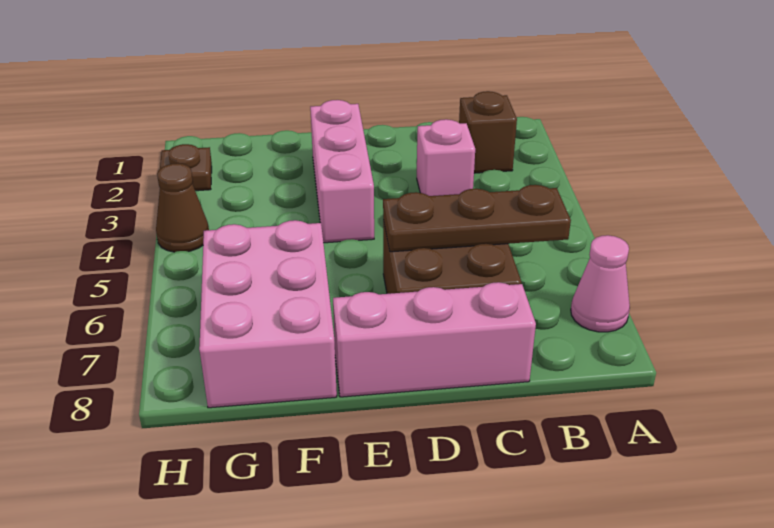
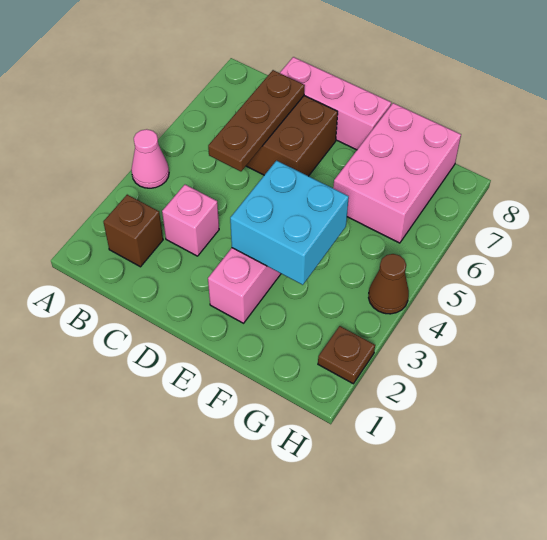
pink 1x1 cone [571,235,630,332] -> pink 1x1 cone moved to [131,129,169,188]
brown 1x3 plate [383,185,571,252] -> brown 1x3 plate turned to [208,70,305,171]
none -> cyan 2x2 brick [230,161,349,285]

